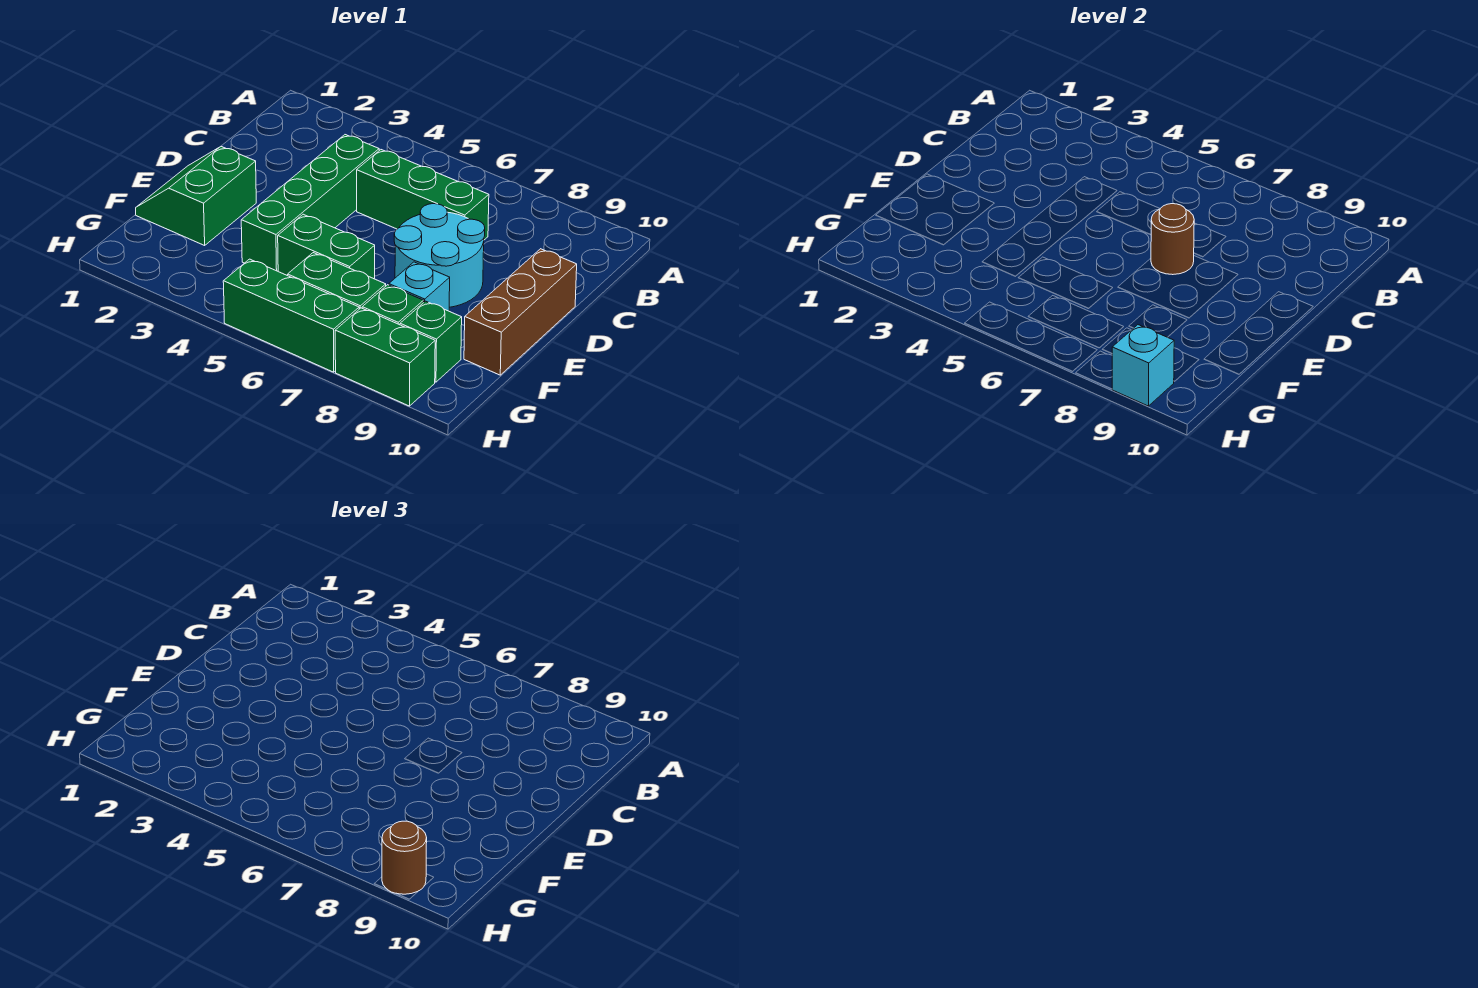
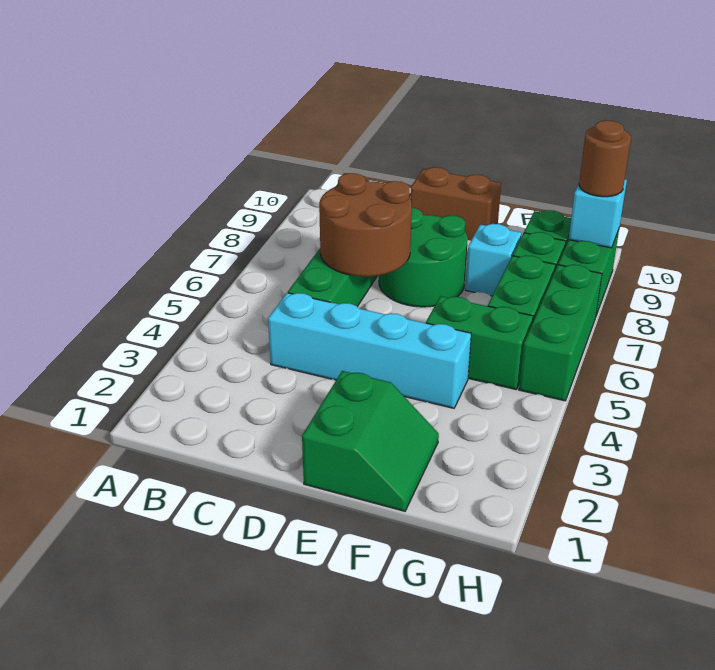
green 1x4 brick [241,135,379,271] -> cyan 1x4 brick [268,293,471,408]
cyan 2x2 round brick [394,204,485,307] -> green 2x2 round brick [379,208,468,307]
brown 1x1 round brick [1151,204,1194,275] -> brown 2x2 round brick [319,173,412,277]
brown 1x3 brick [464,249,577,375] -> brown 1x2 brick [410,167,501,241]
green 2x2 slope [136,147,256,245] -> green 2x2 slope turned to [302,371,439,511]
green 1x2 brick [278,214,375,279] -> green 1x2 brick turned to [426,296,533,389]

